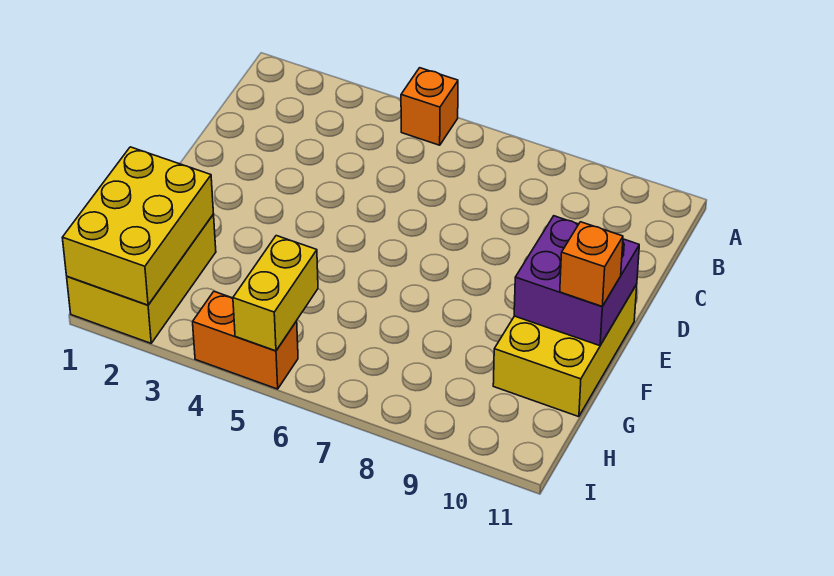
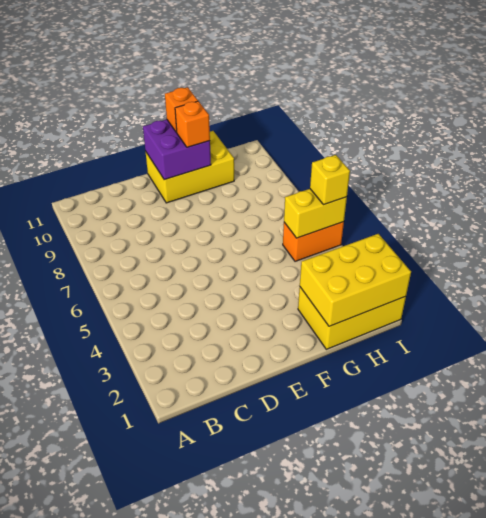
orange 1x1 brick [401,68,458,145] -> orange 1x1 brick moved to [175,101,210,147]
orange 1x2 brick [193,292,298,389] -> orange 1x2 brick turned to [283,222,344,261]
none -> yellow 1x1 brick [310,155,350,205]

